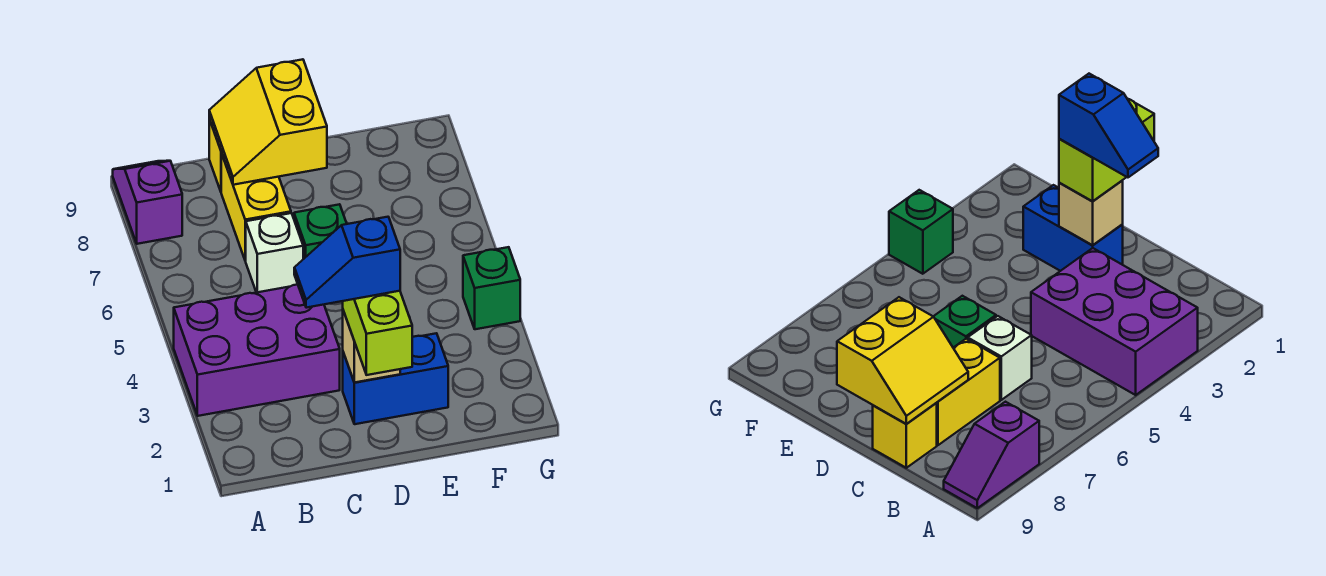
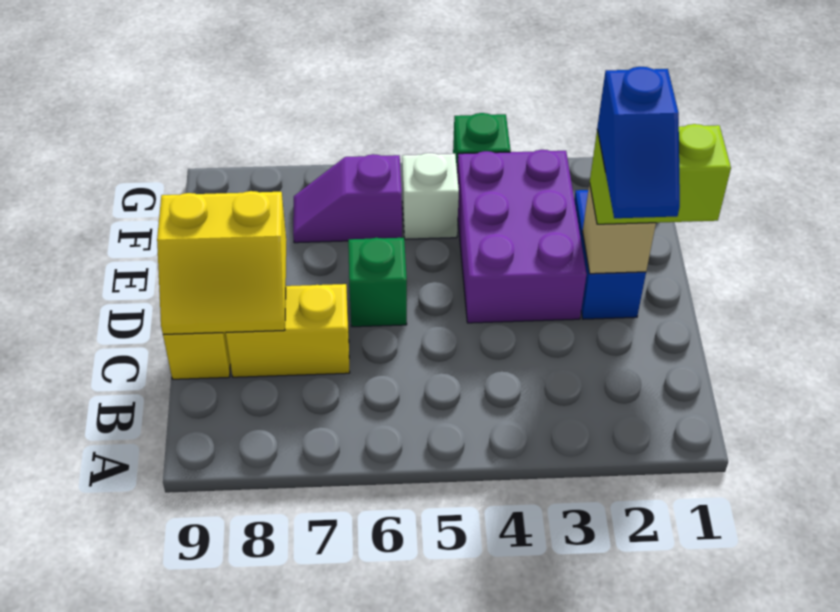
purple 2x3 brick [174,284,340,416] -> purple 2x3 brick moved to [457,150,587,323]
purple 1x2 slope [113,161,182,244] -> purple 1x2 slope moved to [293,154,402,243]
white 1x1 brick [246,213,303,293] -> white 1x1 brick moved to [402,153,459,239]

